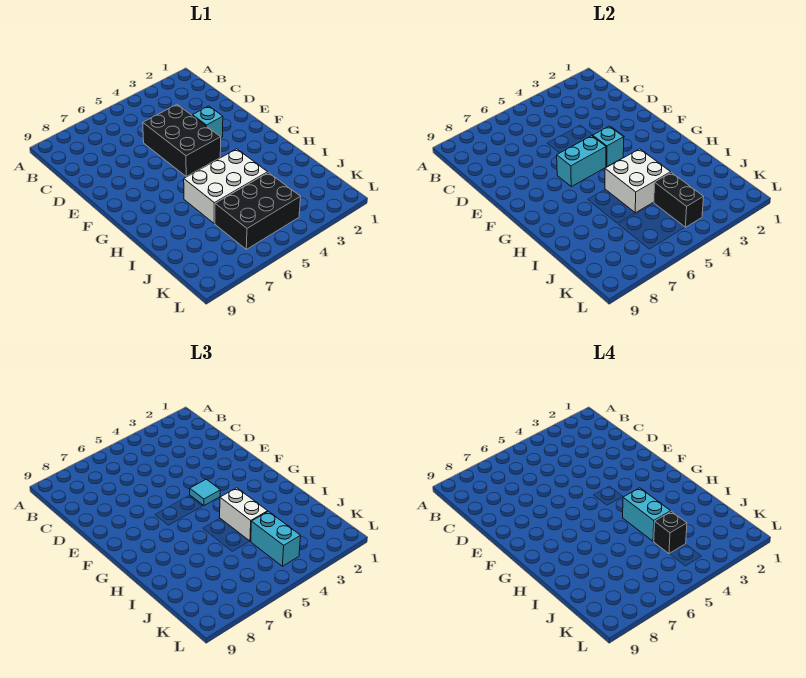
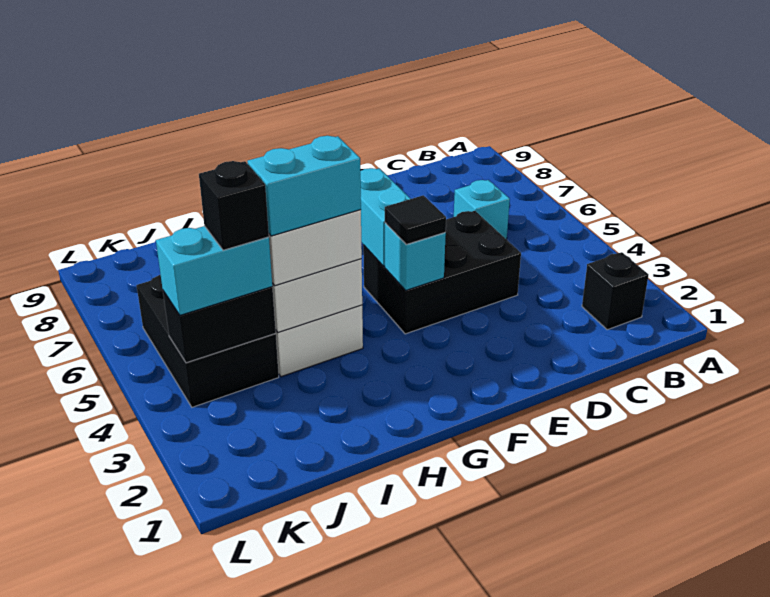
none -> black 1x1 brick [582,252,648,330]
cyan 1x1 brick [192,106,223,138] -> cyan 1x1 brick moved to [454,180,510,240]
cyan 1x1 tile [190,479,220,506] -> black 1x1 tile [385,195,446,244]

